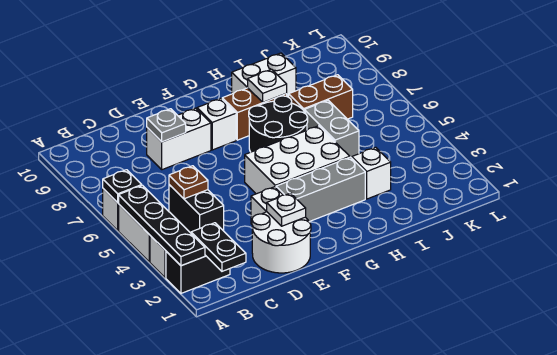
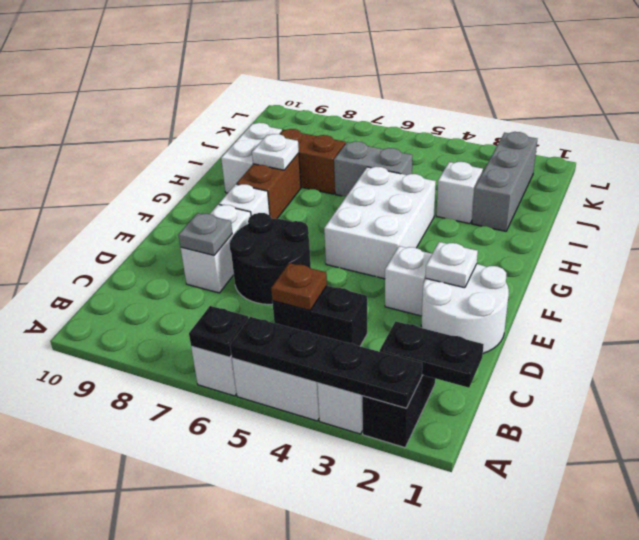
grey 1x3 brick [276,157,365,222] -> grey 1x3 brick moved to [472,132,537,231]
black 2x2 round brick [249,96,308,152] -> black 2x2 round brick moved to [229,213,311,304]
brown 1x2 brick [289,75,353,119] -> brown 1x2 brick turned to [280,129,346,194]

